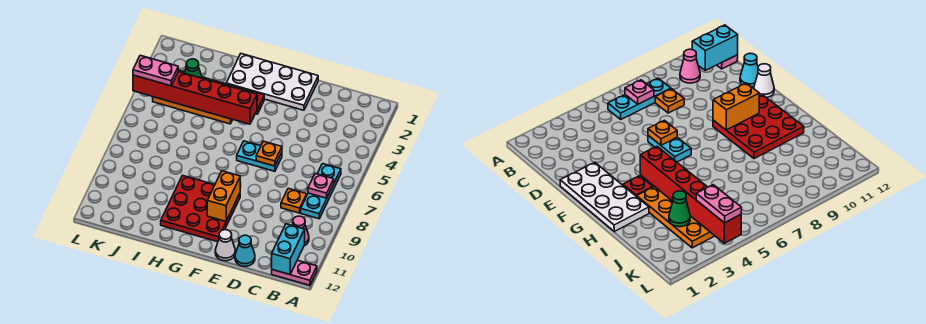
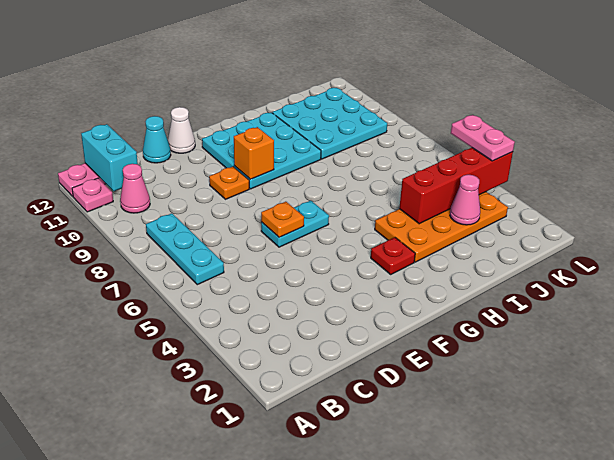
pink 1x1 plate [308,174,334,198] -> pink 1x1 plate moved to [72,178,113,212]
orange 1x1 plate [281,188,307,213] -> orange 1x1 plate moved to [209,167,249,199]
white 2x4 plate [226,54,318,110] -> none
red 3x3 plate [161,175,240,242] -> cyan 3x3 plate [202,112,321,189]
orange 1x2 brick [207,171,240,221] -> orange 1x1 brick [234,127,274,179]
red 1x6 brick [133,72,257,124] -> red 1x4 brick [399,148,513,224]
none -> cyan 3x3 plate [272,88,387,159]
green 1x1 cone [185,59,202,78] -> pink 1x1 cone [450,175,480,225]
pink 1x2 plate [133,55,178,86] -> pink 1x2 plate turned to [451,115,515,161]

